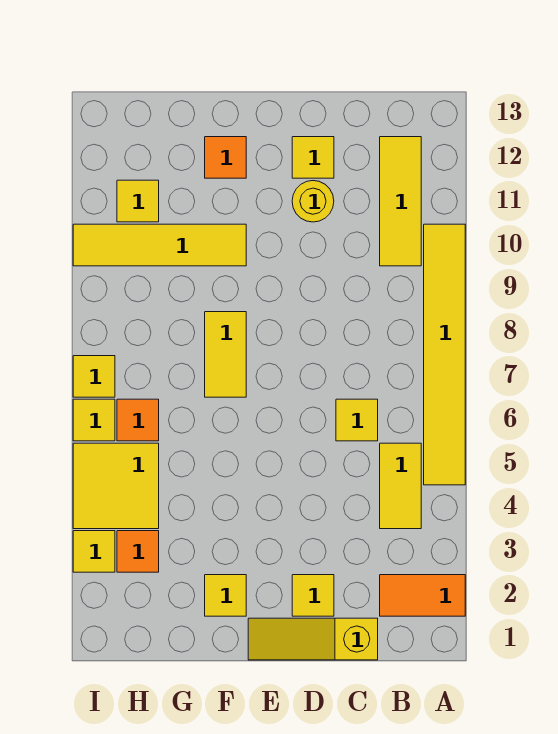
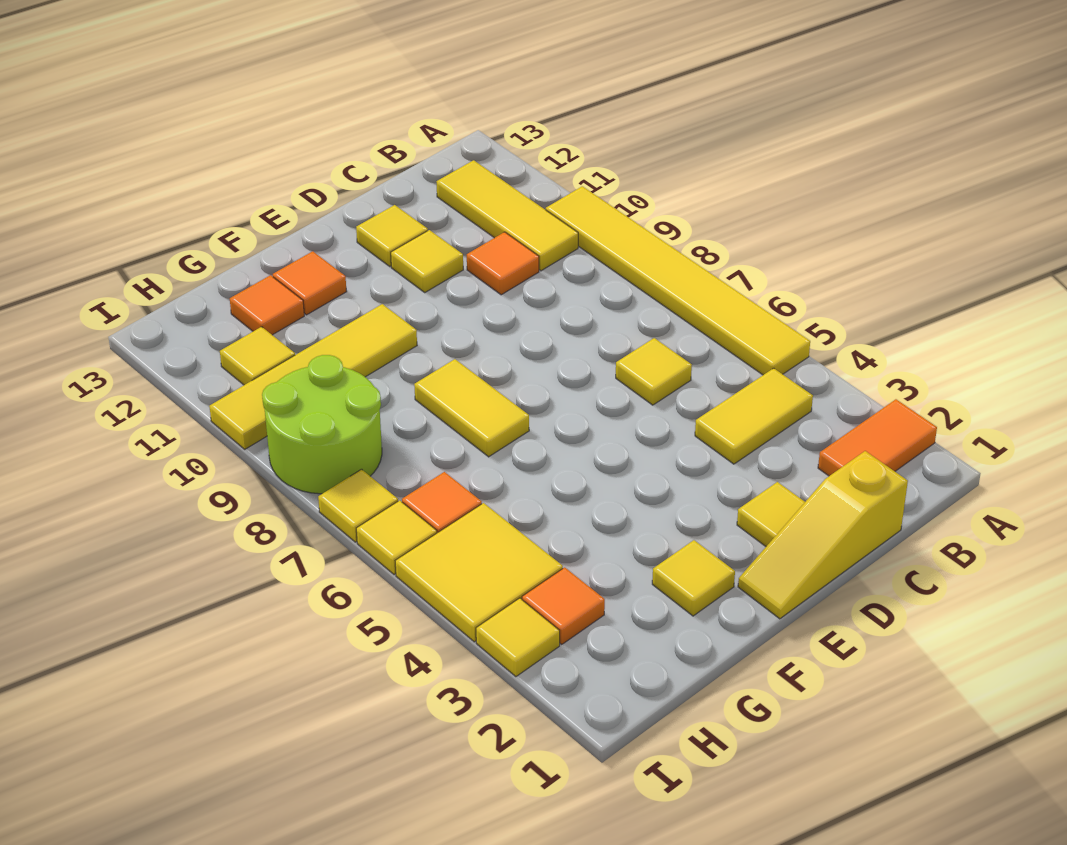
yellow 1x2 tile [380,443,421,529] -> yellow 1x2 tile turned to [695,368,813,464]
none -> orange 1x1 tile [467,232,539,295]
yellow 1x1 round brick [292,181,334,222] -> yellow 1x1 tile [391,230,463,292]
none -> orange 1x1 tile [230,275,304,335]
none -> lime 2x2 round brick [262,355,382,494]

